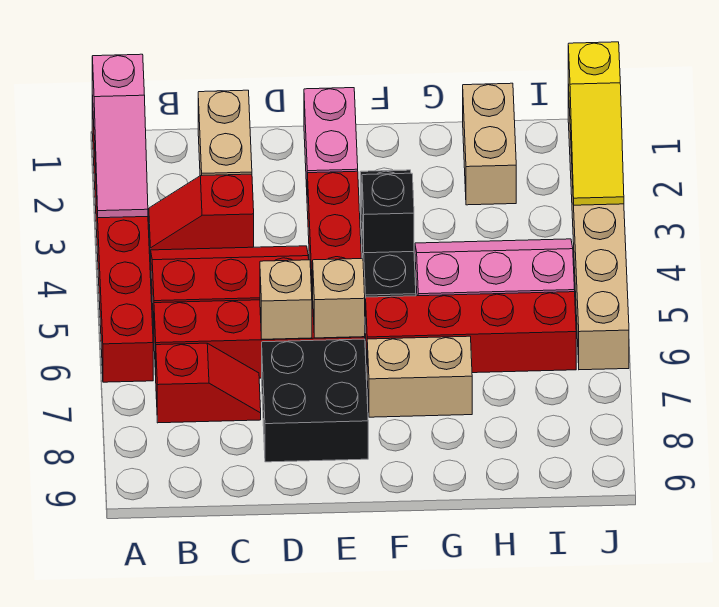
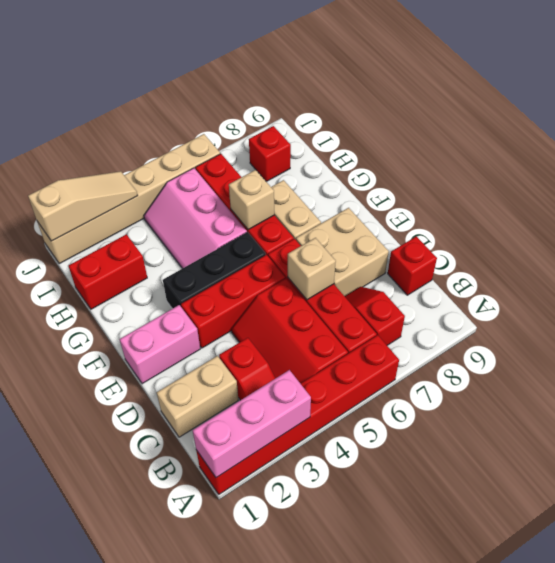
pink 1x3 slope [92,54,148,218] -> pink 1x3 brick [193,370,311,478]
none -> red 1x1 brick [388,236,437,295]
black 2x2 brick [262,339,368,462] -> tan 2x2 brick [296,208,389,296]
tan 1x1 brick [313,259,365,338] -> tan 1x1 brick moved to [229,170,274,230]
black 1x1 brick [362,173,414,253] -> none
tan 1x2 brick [463,83,516,205] -> red 1x2 brick [69,234,147,309]
none -> red 1x1 brick [249,126,291,181]
yellow 1x3 slope [568,42,624,205] -> tan 1x3 slope [28,171,138,241]

